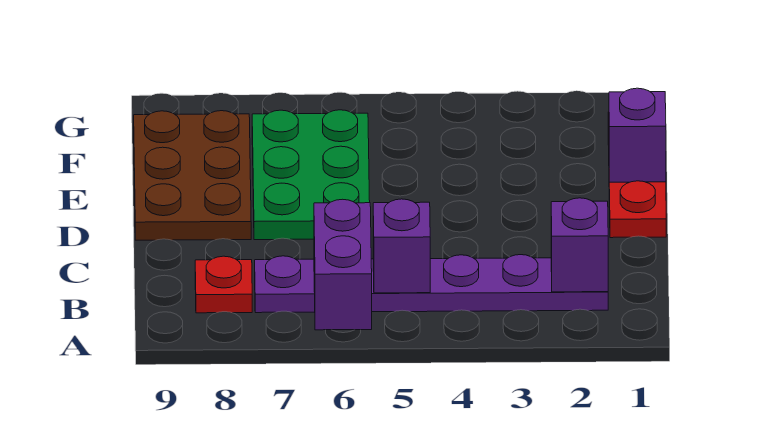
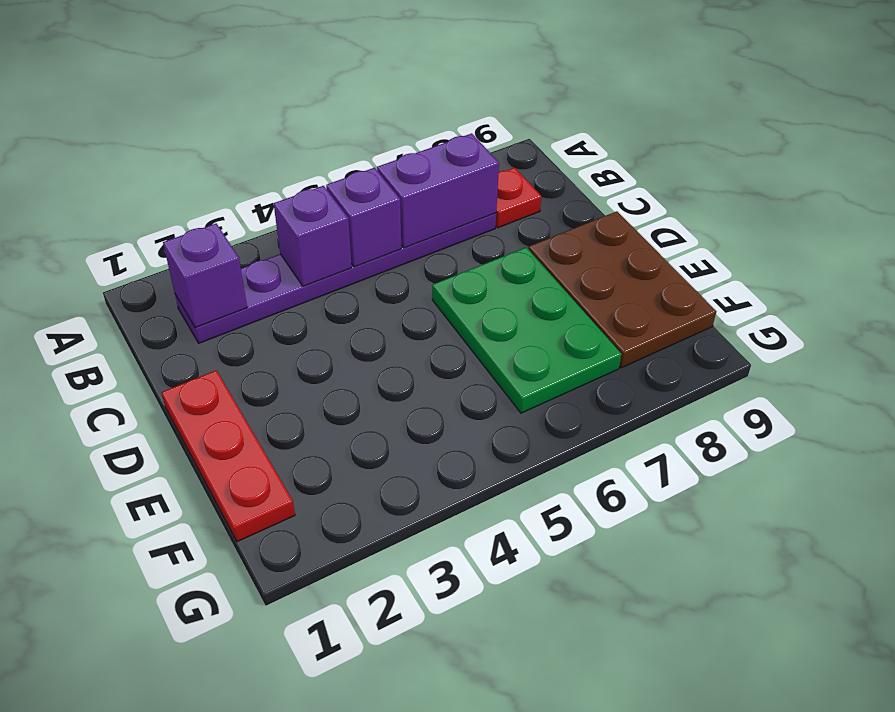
purple 1x2 brick [314,199,372,330] -> purple 1x2 brick turned to [377,133,499,248]
purple 1x1 brick [609,88,666,182] -> purple 1x1 brick moved to [274,186,352,286]

